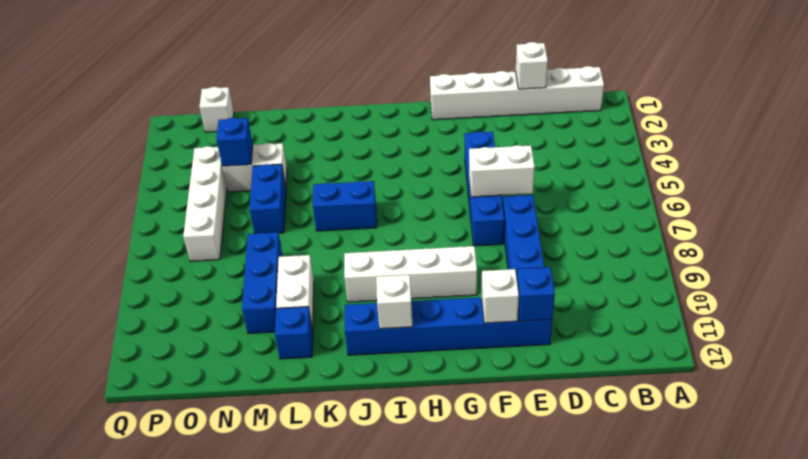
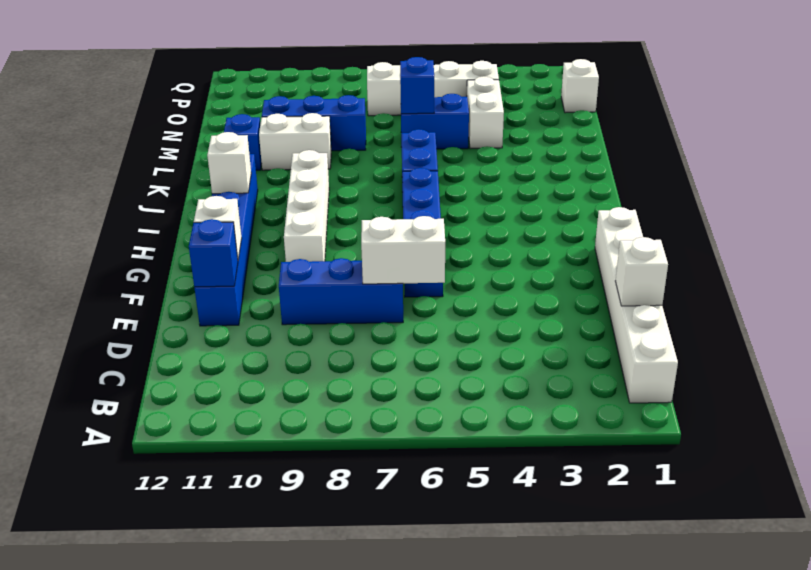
white 1x2 brick [469,145,535,197] -> white 1x2 brick turned to [361,216,445,284]
blue 1x4 brick [464,131,504,246] -> blue 1x4 brick turned to [402,168,443,297]
blue 1x1 brick [216,118,253,166] -> blue 1x1 brick moved to [400,57,434,114]

